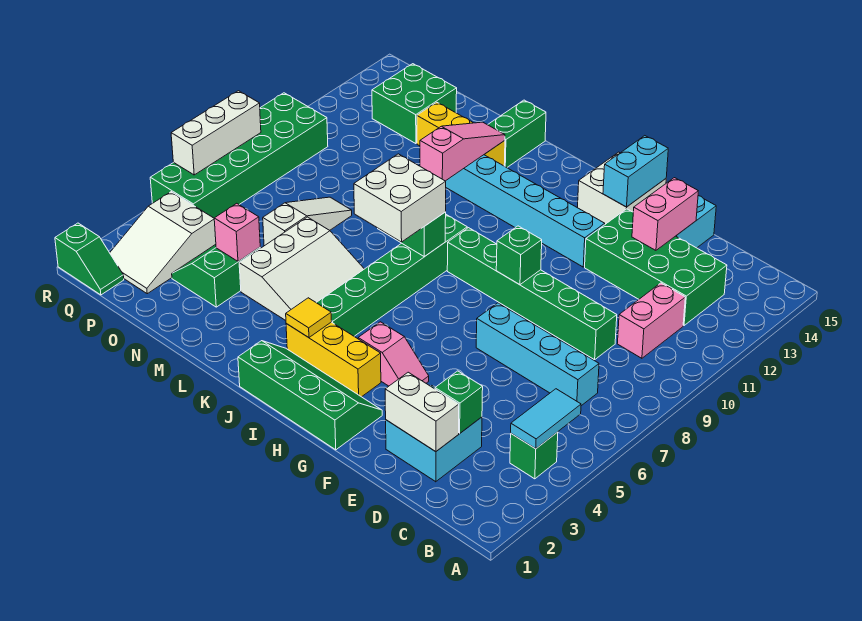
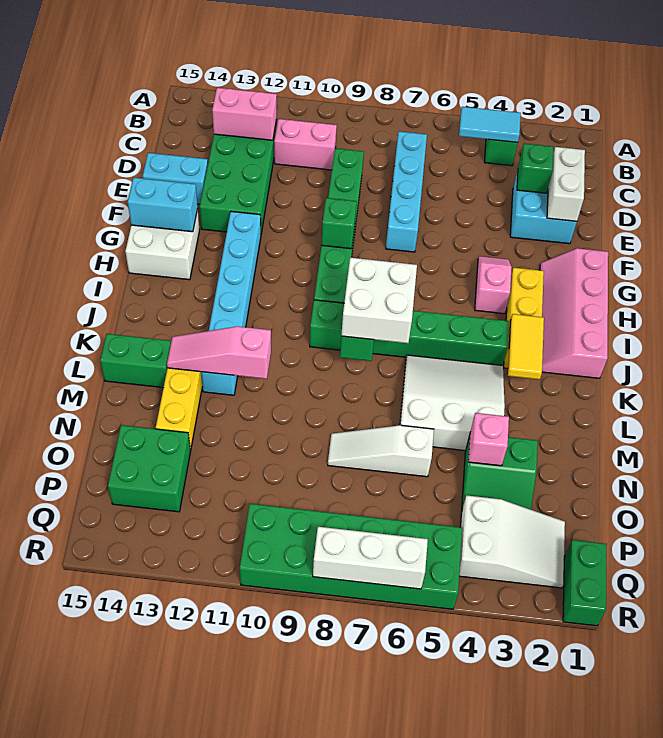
pink 1x2 brick [632,178,698,250] -> pink 1x2 brick moved to [212,88,277,140]
green 2x4 slope [238,341,382,450] -> pink 2x4 slope [540,248,608,378]
yellow 1x1 tile [286,298,332,338] -> yellow 1x2 tile [508,314,544,379]
green 1x2 slope [55,223,124,295] -> green 1x2 brick [563,540,607,626]

